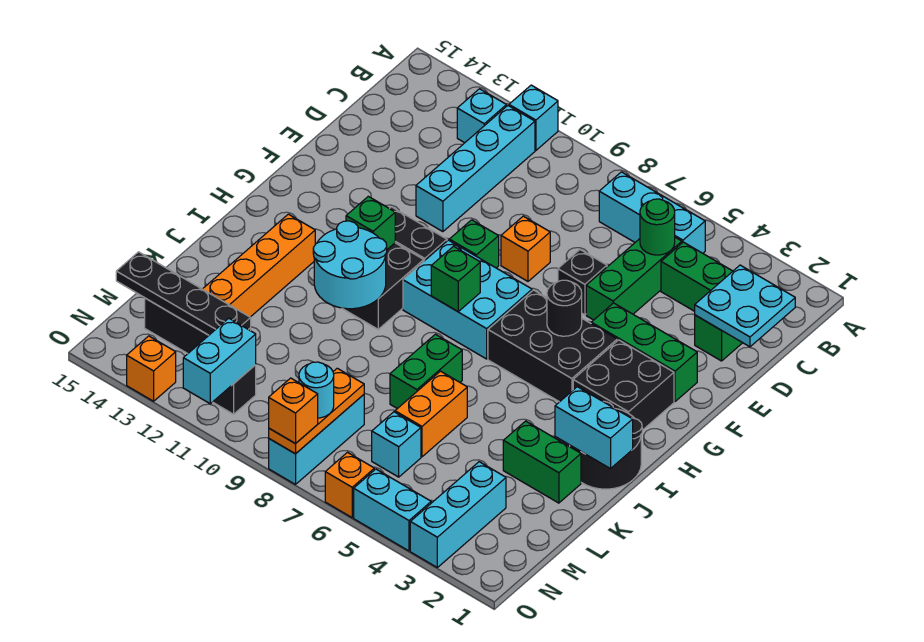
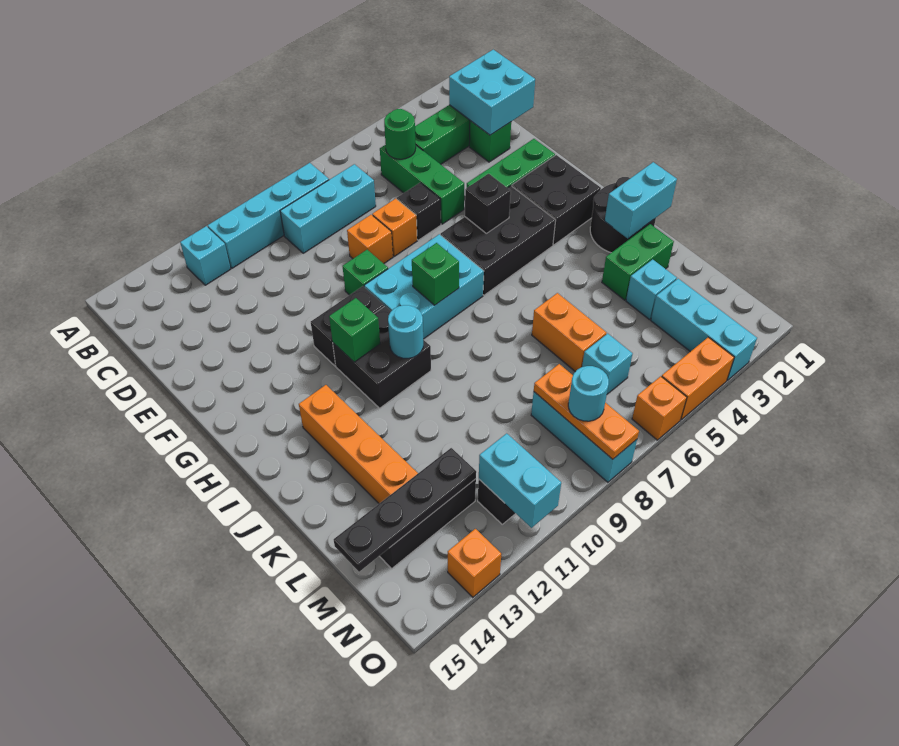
cyan 1x1 brick [509,85,558,150] -> cyan 1x1 brick moved to [626,259,677,320]
cyan 1x3 brick [599,172,705,253] -> cyan 1x3 brick moved to [280,164,376,253]
cyan 1x4 brick [416,106,535,232] -> cyan 1x4 brick turned to [208,163,329,268]
cyan 2x2 plate [695,265,795,347] -> cyan 2x2 brick [449,50,535,135]
black 1x1 round brick [547,280,582,336] -> black 1x1 brick [465,174,511,233]
cyan 2x2 round brick [313,221,387,309] -> cyan 1x1 round brick [388,305,423,358]
green 1x2 brick [390,334,462,409] -> none
cyan 1x2 brick [354,469,431,551] -> orange 1x2 brick [662,337,734,420]
orange 1x1 brick [269,378,318,444] -> orange 1x1 brick moved to [372,199,417,257]

